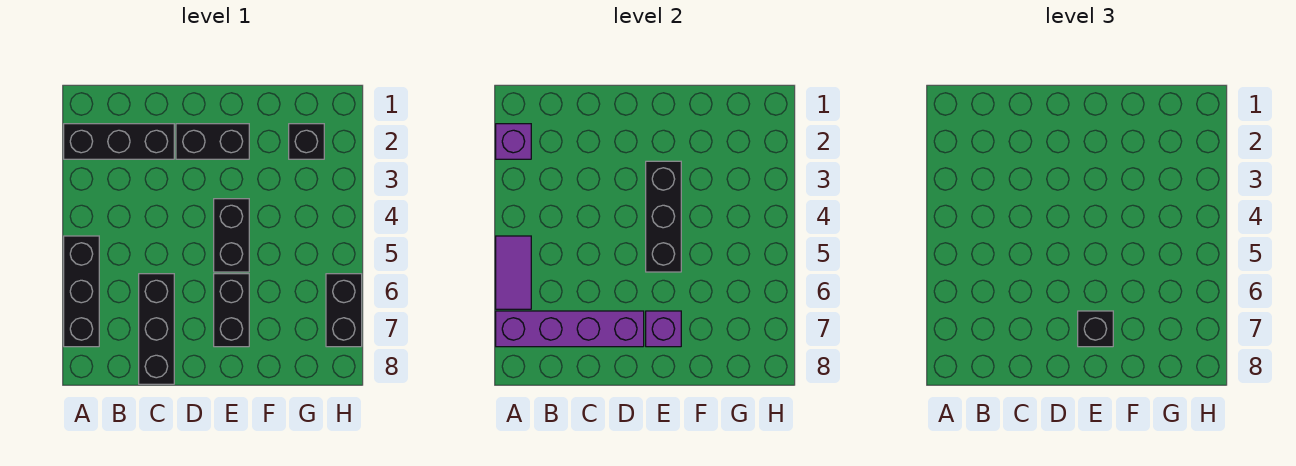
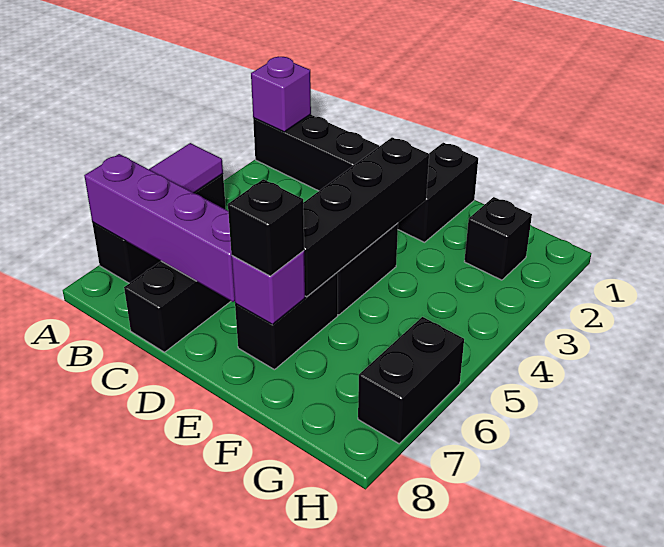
black 1x2 brick [176,124,249,159] -> black 1x2 brick turned to [398,143,478,242]
black 1x3 brick [646,161,681,272] -> black 1x4 brick [303,137,429,297]

